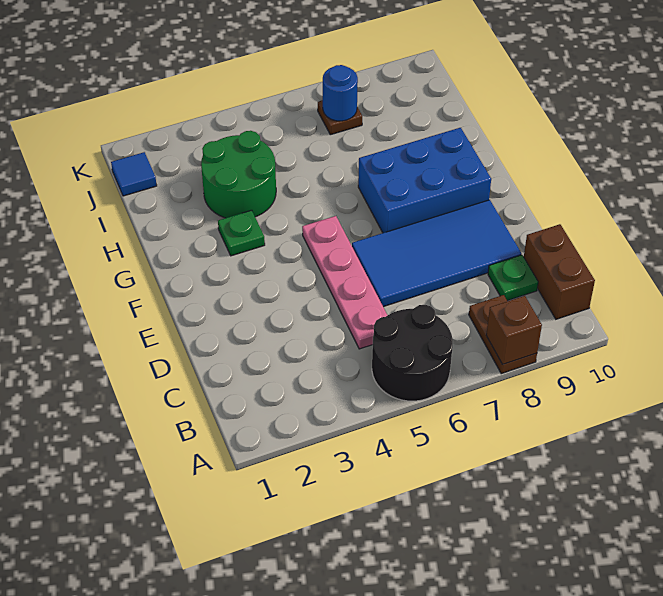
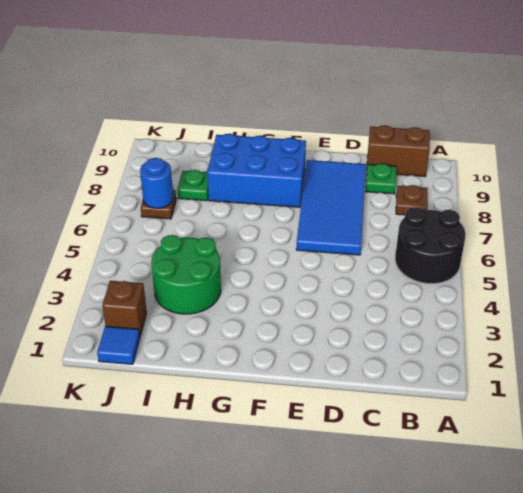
brown 1x2 plate [469,295,537,374] -> brown 1x1 plate [396,185,428,215]
brown 1x1 brick [486,296,542,364] -> brown 1x1 brick moved to [102,281,147,336]
pink 1x4 plate [302,216,388,349] -> none
blue 2x3 brick [358,128,491,233] -> blue 2x3 brick turned to [207,134,306,207]
green 1x1 plate [218,210,265,256] -> green 1x1 plate moved to [177,170,208,201]

